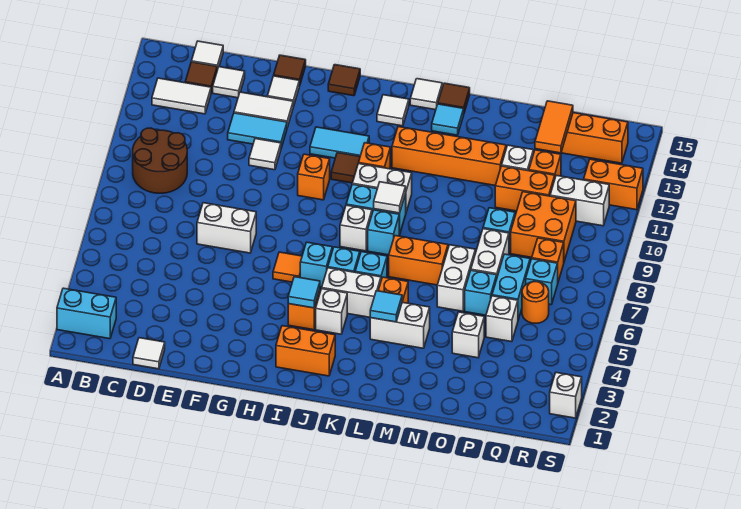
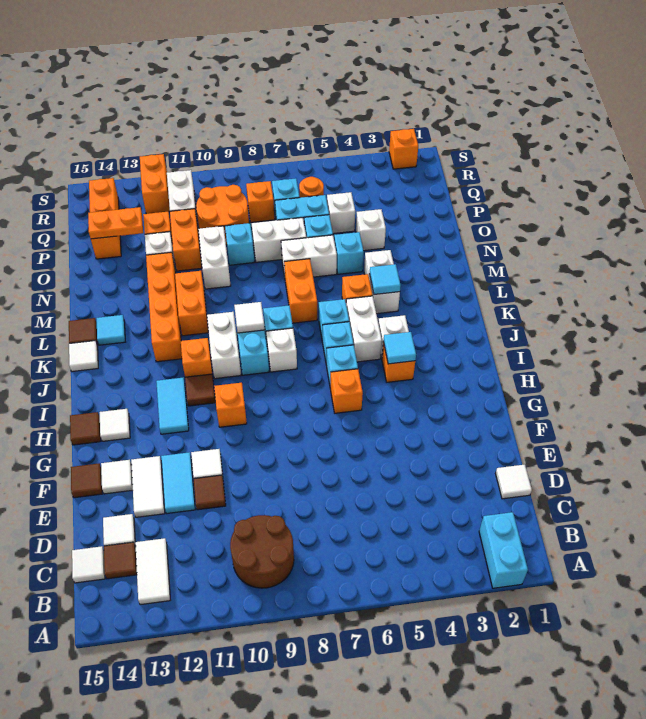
white 1x2 brick [197,203,256,253] -> white 1x2 brick moved to [198,226,231,289]
none -> brown 1x1 tile [194,475,226,510]
orange 1x1 tile [273,252,302,282] -> orange 1x1 brick [331,369,363,413]
orange 1x2 brick [276,326,335,376] -> orange 1x2 brick moved to [175,271,208,336]
white 1x1 tile [377,95,409,126] -> white 1x1 tile moved to [100,409,130,441]
none -> cyan 1x1 brick [334,232,364,274]
orange 2x2 brick [511,192,576,261] -> orange 2x2 round brick [196,185,249,245]
orange 1x2 tile [535,101,573,153] -> orange 1x2 plate [88,207,143,239]
white 1x1 brick [550,373,582,418] -> orange 1x1 brick [389,129,418,169]

